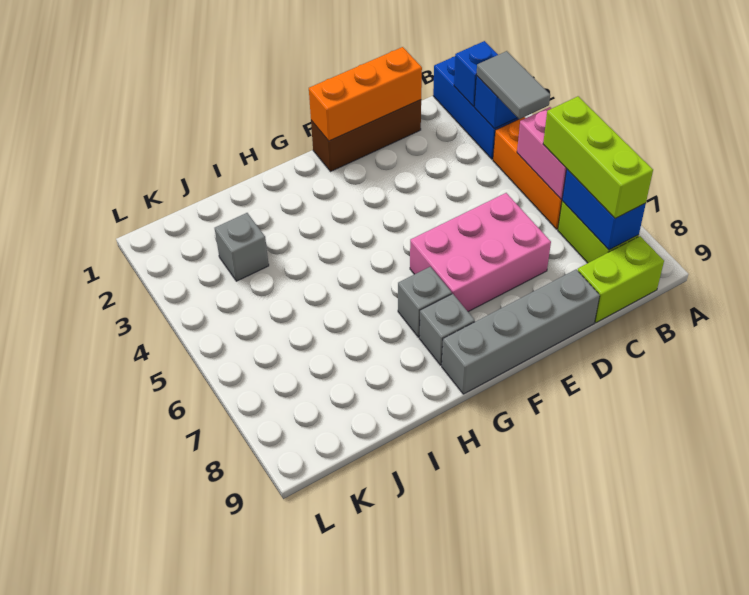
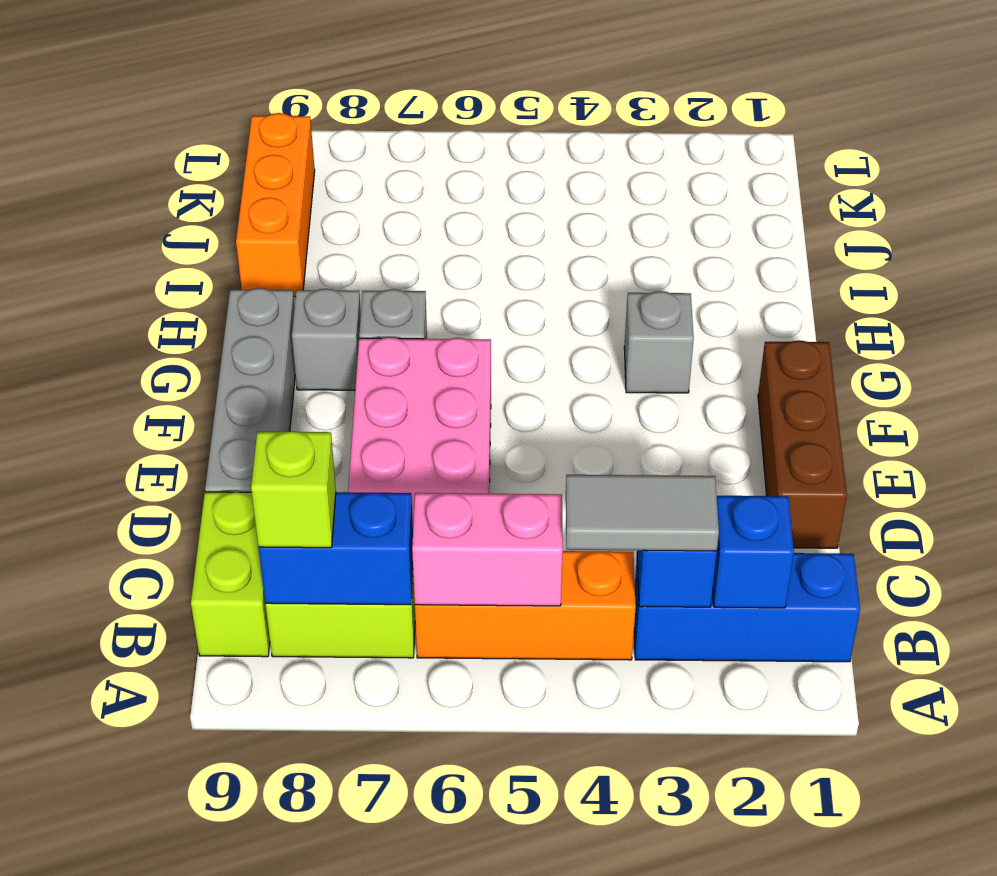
lime 1x3 brick [543,96,653,219] -> lime 1x1 brick [251,431,336,548]
orange 1x3 brick [309,47,422,141] -> orange 1x3 brick moved to [236,113,315,297]
grey 1x1 brick [215,213,269,281] -> grey 1x1 brick moved to [624,291,694,393]

